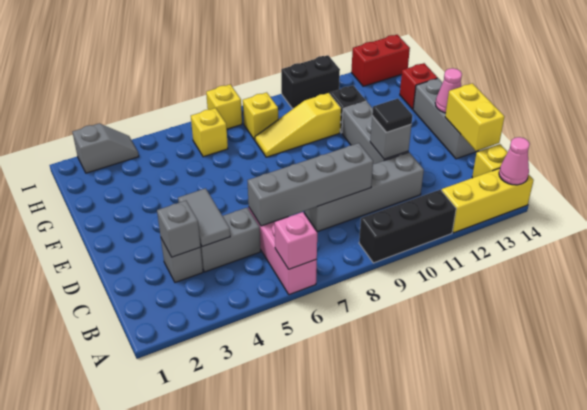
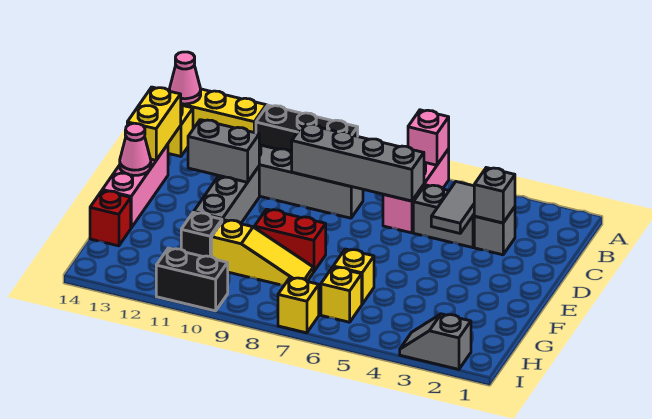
grey 1x1 brick [370,116,411,159] -> grey 1x2 brick [188,120,259,182]
black 1x1 tile [372,99,413,132] -> none
grey 1x3 brick [413,78,479,159] -> pink 1x3 brick [102,144,168,228]
yellow 1x1 brick [243,92,278,140] -> yellow 1x1 brick moved to [333,249,374,304]
red 1x2 brick [351,35,410,86] -> red 1x2 brick moved to [254,209,326,272]

